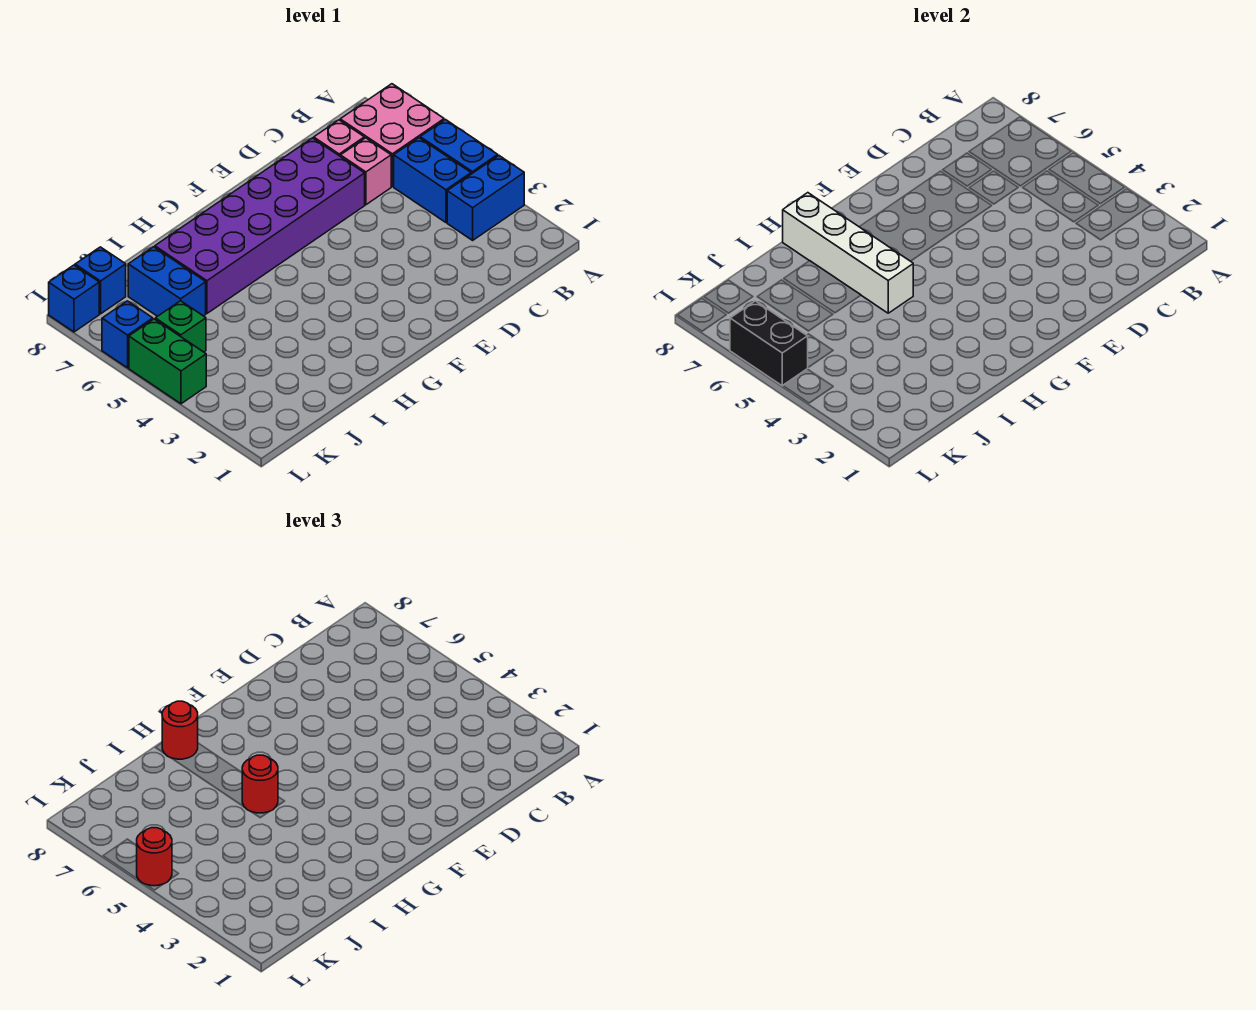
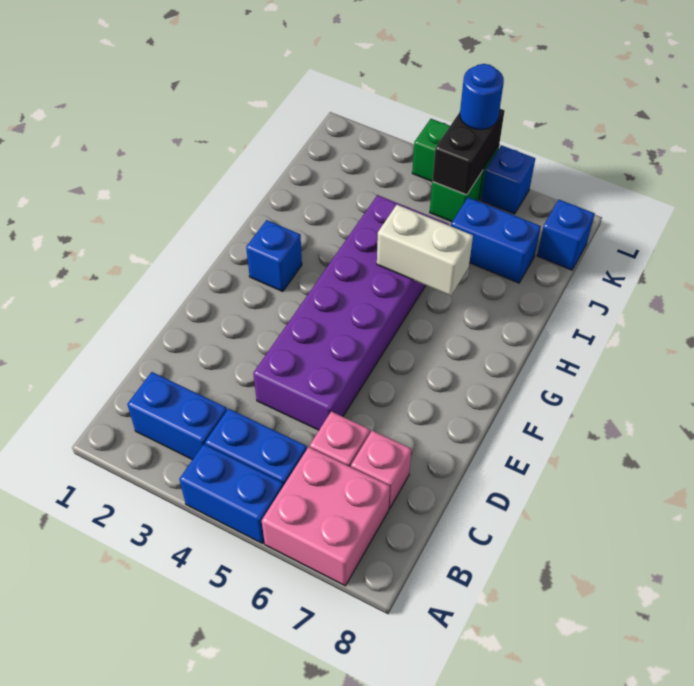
blue 1x2 brick [447,156,524,240] -> blue 1x2 brick turned to [127,372,227,460]
purple 2x6 brick [155,138,365,313] -> purple 2x6 brick moved to [253,195,449,430]
white 1x4 brick [783,193,913,313] -> white 1x2 brick [377,205,473,296]
red 1x1 round brick [242,755,278,813] -> none
red 1x1 round brick [162,701,198,759] -> none
black 1x2 brick [730,301,808,386] -> black 1x2 brick turned to [432,109,505,195]
red 1x1 round brick [137,828,172,886] -> blue 1x1 round brick [460,64,504,129]
blue 1x1 brick [49,265,99,332] -> blue 1x1 brick moved to [246,220,302,292]

